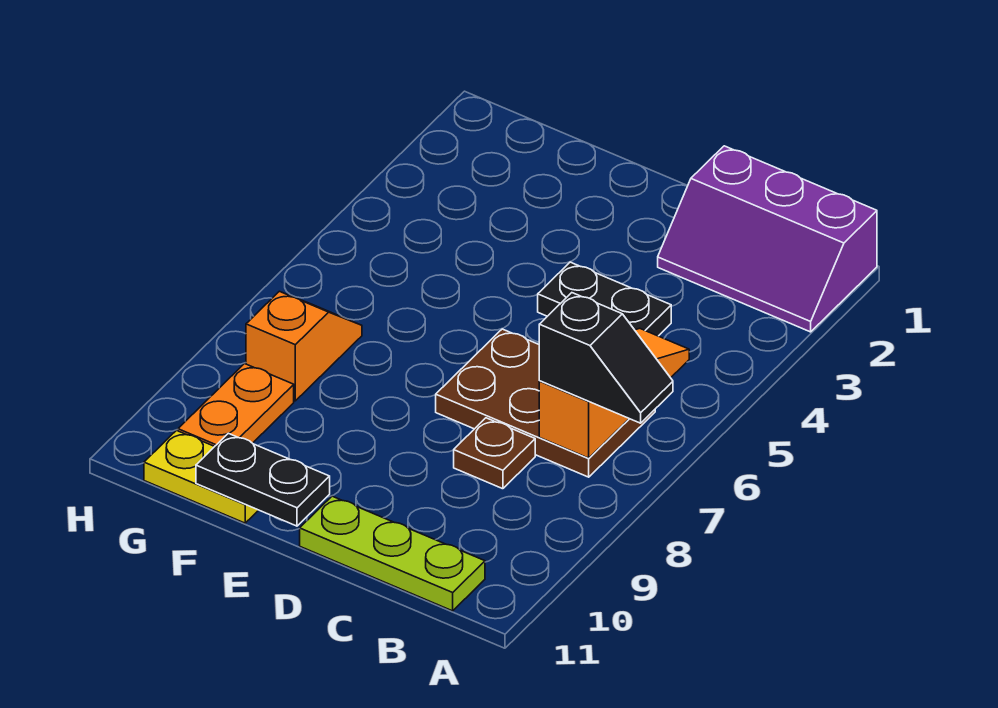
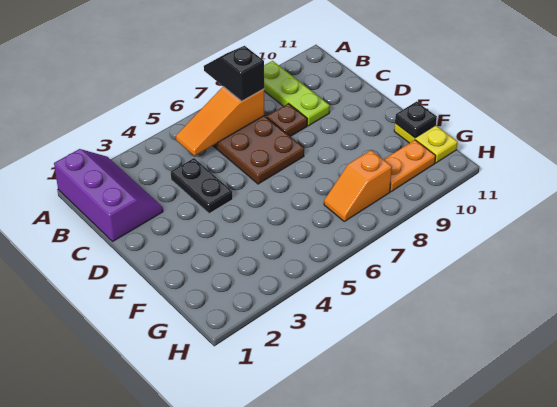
lime 1x3 plate [300,496,485,611] -> lime 1x3 plate moved to [264,61,330,126]
black 1x2 plate [196,433,330,526] -> black 1x1 plate [395,102,437,138]

